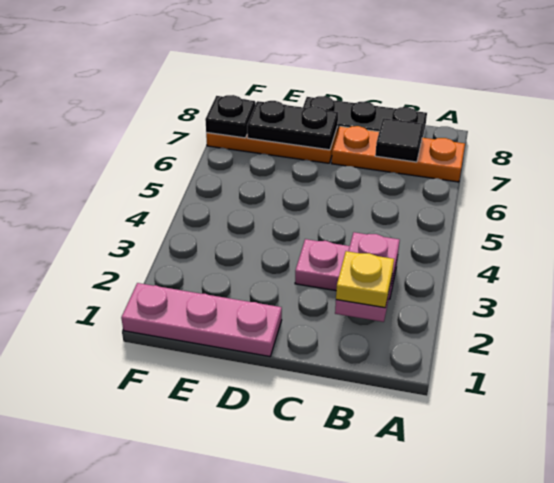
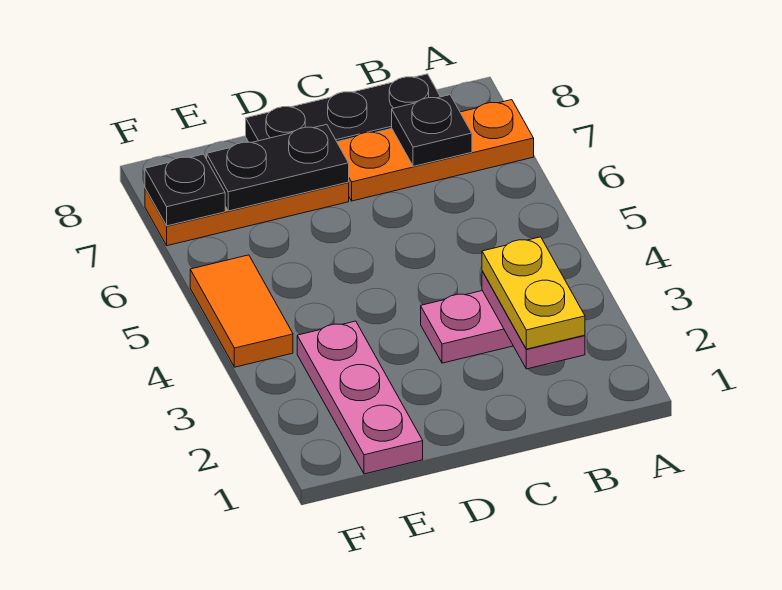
yellow 1x1 plate [336,251,394,308] -> yellow 1x2 plate [482,237,585,349]
black 1x1 tile [375,118,424,162] -> black 1x1 plate [392,95,472,166]
pink 1x3 plate [121,283,282,357] -> pink 1x3 plate turned to [297,321,423,474]
none -> orange 1x2 tile [190,255,293,367]

